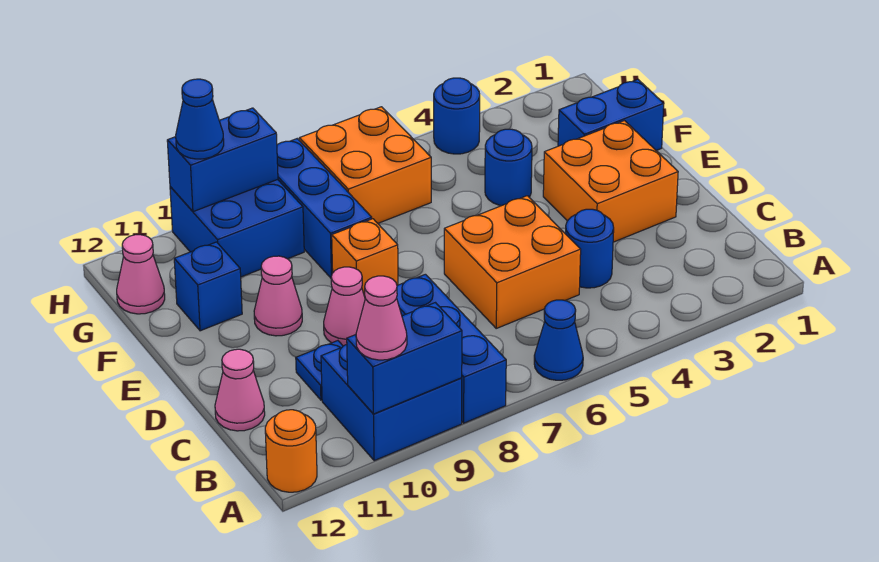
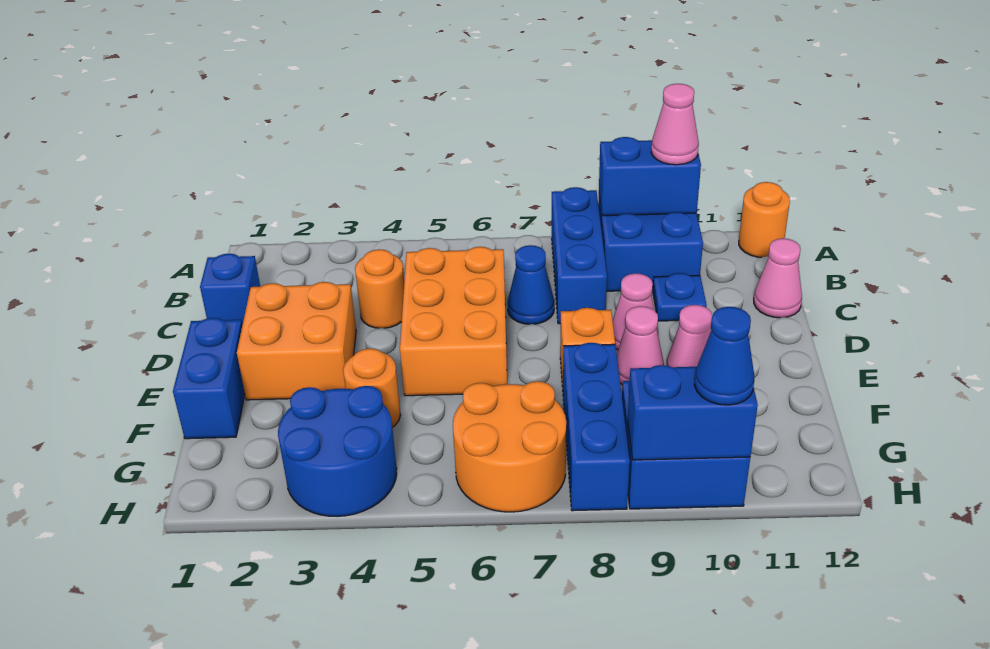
blue 1x1 cone [534,300,583,380] -> blue 1x1 cone moved to [507,245,554,324]
blue 1x1 round brick [565,209,614,288] -> orange 1x1 round brick [355,249,404,328]
orange 2x2 brick [444,196,581,328] -> orange 2x3 brick [400,247,507,396]
blue 1x2 brick [558,79,664,151] -> blue 1x2 brick turned to [173,318,245,439]
blue 1x1 round brick [485,129,532,206] -> orange 1x1 round brick [343,348,401,427]
blue 1x1 brick [174,242,242,331] -> blue 1x1 brick moved to [200,254,260,325]
orange 2x2 brick [299,107,431,223] -> orange 2x2 round brick [453,381,566,512]
pink 1x1 cone [117,235,165,314] -> pink 1x1 cone moved to [617,306,664,384]
blue 1x1 round brick [434,78,480,154] -> blue 2x2 round brick [278,386,397,517]

